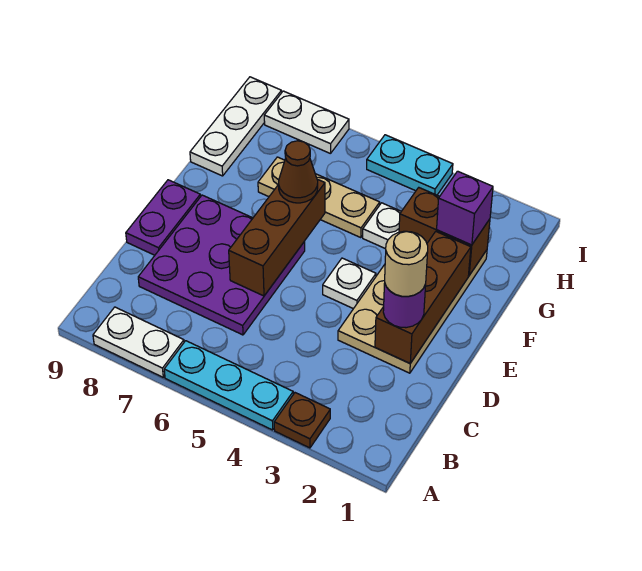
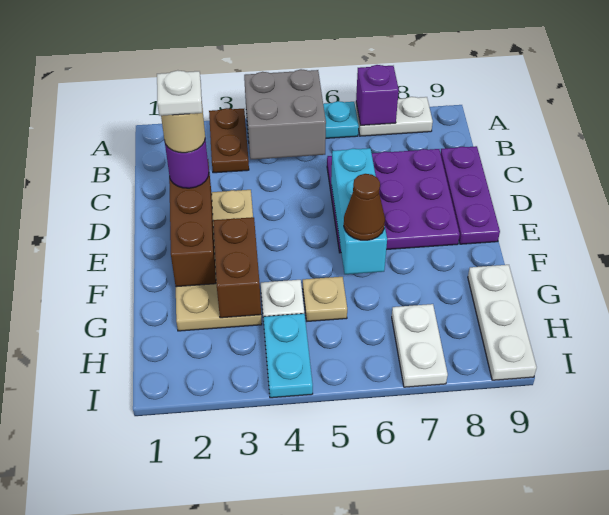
brown 1x1 plate [274,393,330,448] -> brown 1x2 plate [209,108,249,173]
none -> grey 2x2 brick [244,69,326,159]
brown 1x3 brick [229,179,325,296] -> cyan 1x3 brick [331,148,387,274]
purple 1x2 plate [126,180,201,255] -> purple 1x3 plate [441,146,500,244]
white 1x1 plate [323,258,376,309] -> white 1x1 plate moved to [157,70,202,116]
brown 1x2 brick [399,188,490,275] -> brown 1x2 brick turned to [213,217,261,318]
purple 1x1 brick [437,171,493,245] -> purple 1x1 brick moved to [356,65,399,125]
tan 1x3 plate [258,157,380,238] -> tan 1x1 plate [303,277,347,321]
cyan 1x2 plate [367,135,453,195] -> cyan 1x2 plate turned to [263,314,313,398]
white 1x2 plate [264,91,349,154] -> white 1x2 plate turned to [392,304,448,387]

